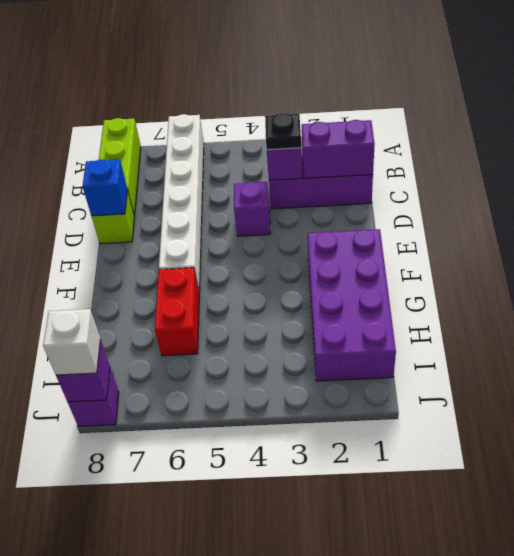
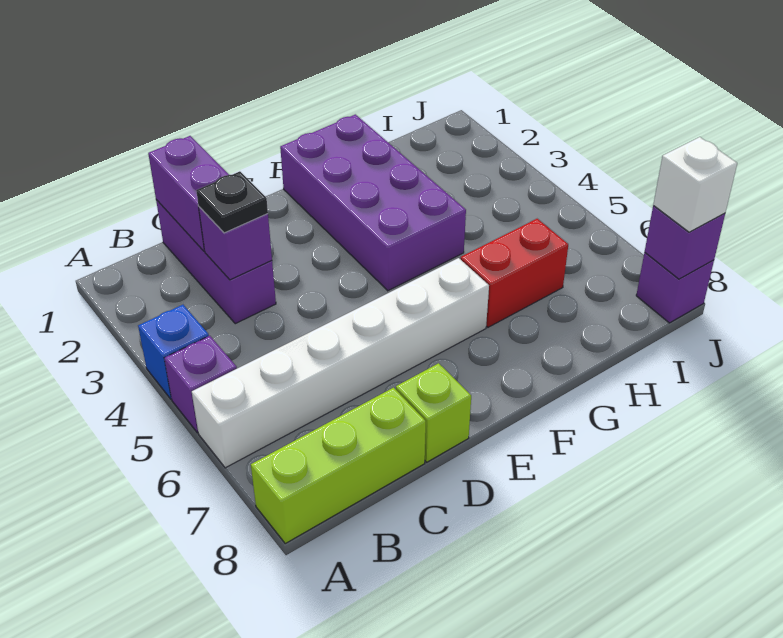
purple 1x1 brick [234,182,270,236] -> purple 1x1 brick moved to [164,336,237,433]
blue 1x1 brick [83,159,128,216] -> blue 1x1 brick moved to [138,305,209,399]
purple 2x4 brick [308,229,396,381] -> purple 2x4 brick turned to [280,114,466,291]

